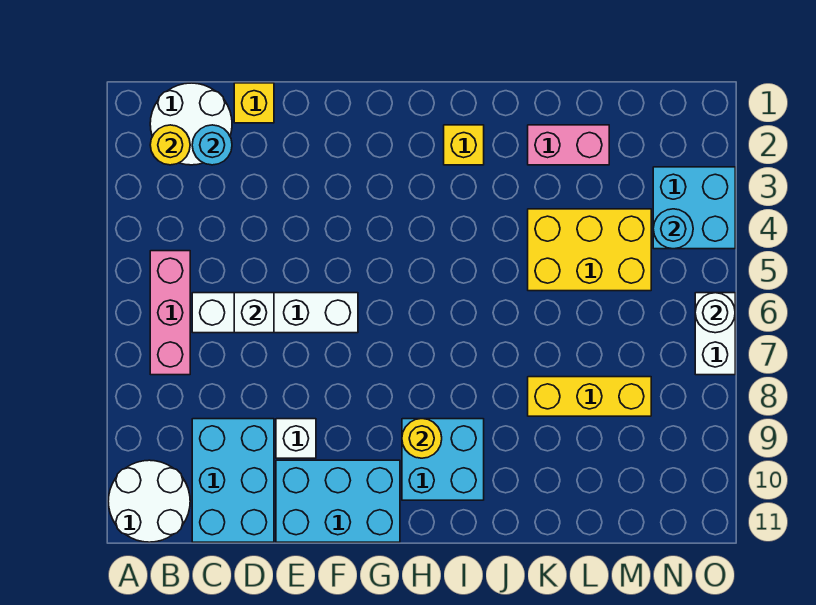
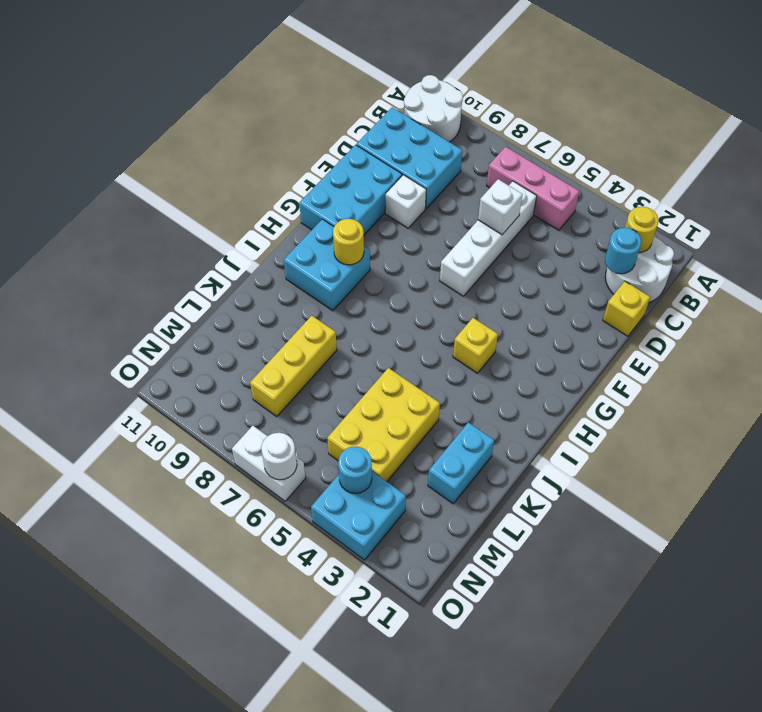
yellow 1x1 brick [444,125,484,165] -> yellow 1x1 brick moved to [453,318,498,373]
pink 1x2 brick [528,125,609,165] -> cyan 1x2 brick [428,422,494,504]

